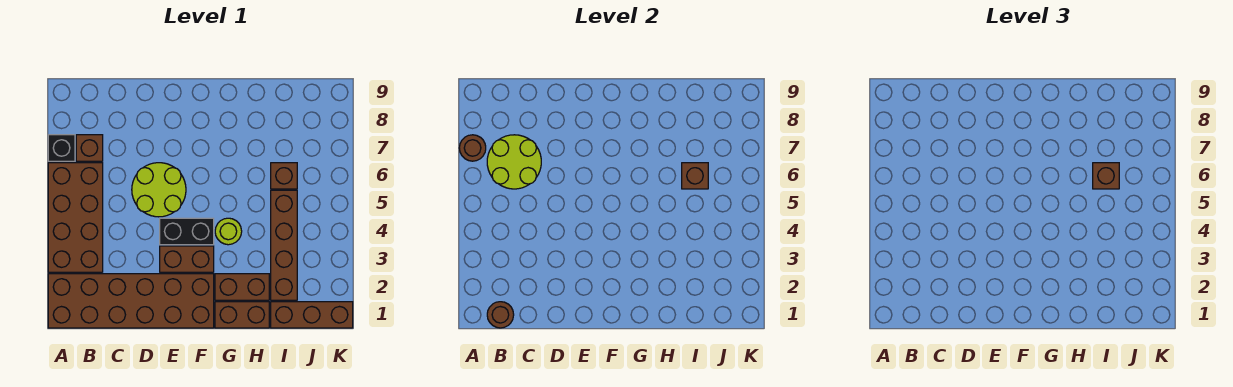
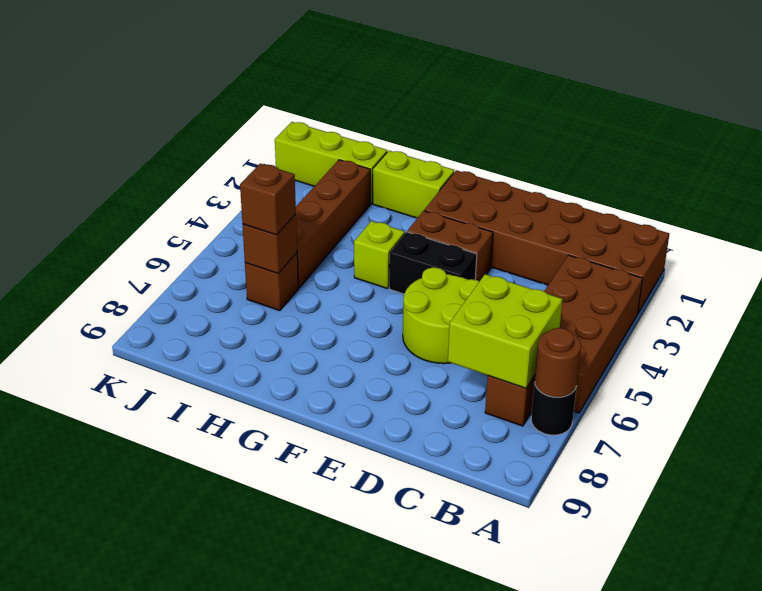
black 1x1 brick [48,135,75,161] -> black 1x1 round brick [531,383,576,435]
brown 1x1 round brick [487,302,514,328] -> none
lime 2x2 round brick [487,135,541,189] -> lime 2x2 brick [448,274,563,388]
brown 1x2 brick [215,302,269,328] -> lime 1x2 brick [373,151,455,218]
brown 1x2 brick [215,274,269,300] -> none
lime 1x1 round brick [215,218,242,245] -> lime 1x1 brick [354,221,405,288]
brown 1x3 brick [271,302,353,328] -> lime 1x3 brick [275,122,387,204]

